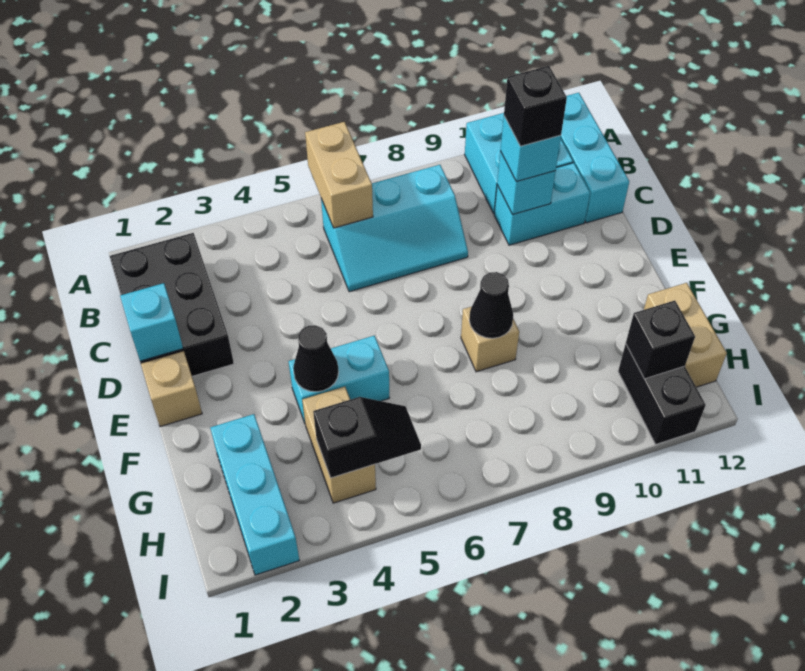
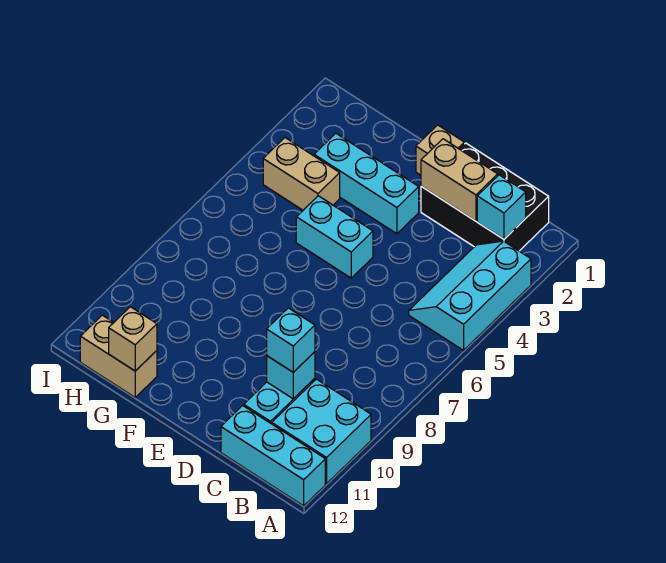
tan 1x2 brick [305,122,373,228] -> tan 1x2 brick moved to [421,139,498,221]
cyan 2x3 slope [321,165,468,292] -> cyan 2x3 slope moved to [409,241,531,350]
black 1x1 brick [504,66,567,146] -> none
cyan 1x1 brick [120,283,183,361] -> cyan 1x1 brick moved to [477,175,526,239]
cyan 1x2 brick [289,336,389,423] -> cyan 1x2 brick turned to [296,196,373,278]
black 1x1 cone [293,325,339,392] -> none
tan 1x1 brick [461,307,519,372] -> tan 1x1 brick moved to [109,307,157,371]
black 1x1 cone [469,272,513,338] -> none
cyan 1x3 brick [211,414,299,575] -> cyan 1x3 brick moved to [314,133,419,234]
black 1x2 slope [313,397,421,478] -> none
black 1x2 brick [618,344,706,444] -> none
black 1x1 brick [626,301,695,379] -> none

